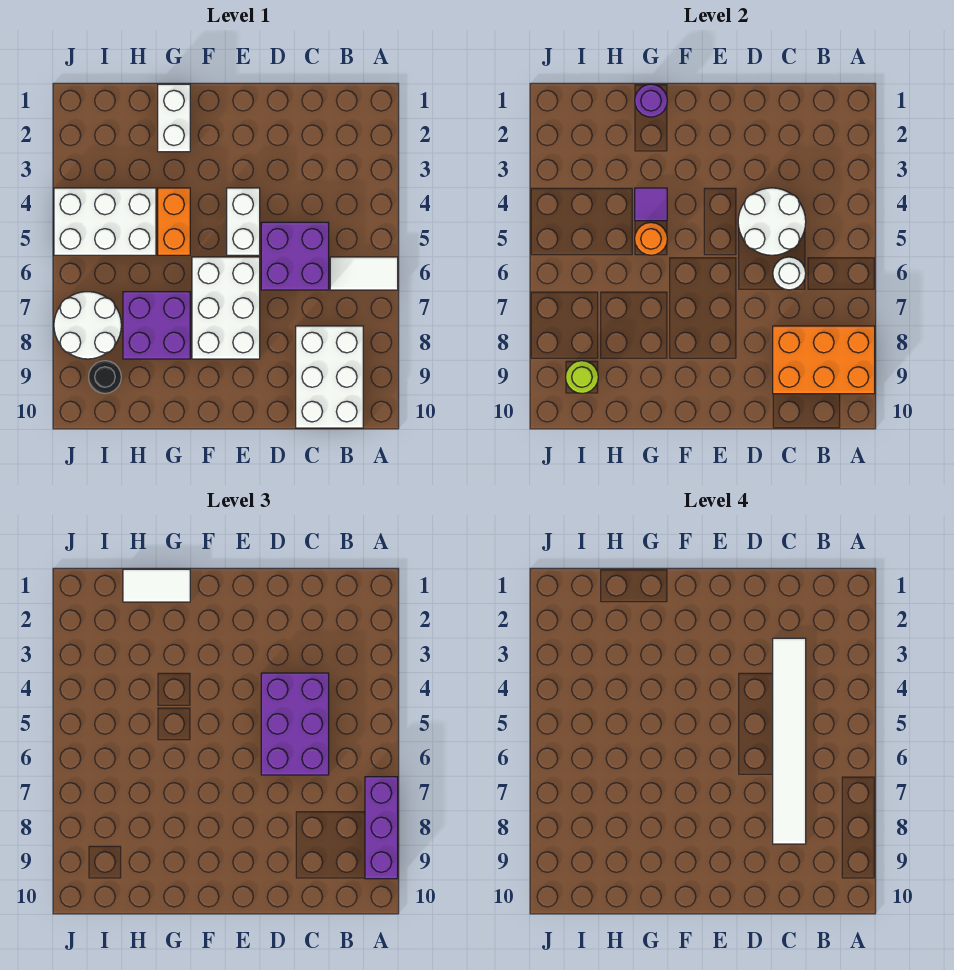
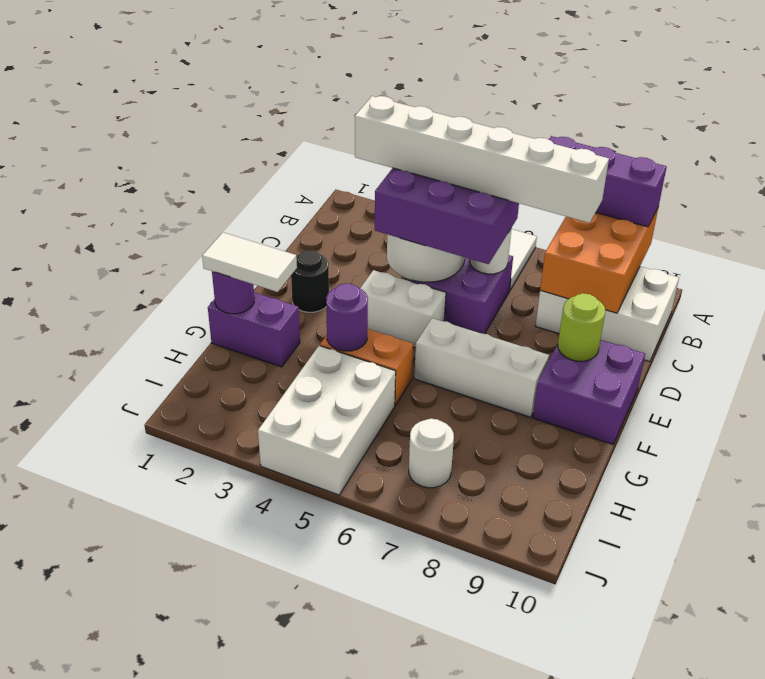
white 1x6 tile [773,638,806,844] -> white 1x6 brick [355,96,609,223]
white 2x3 brick [192,257,260,359] -> white 1x3 brick [414,318,549,417]
white 1x2 brick [158,84,190,152] -> purple 1x2 brick [208,292,300,367]
white 1x2 tile [123,569,190,602] -> white 1x2 tile turned to [202,232,297,292]
purple 1x1 tile [635,188,667,221] -> purple 1x1 round brick [326,283,368,351]
orange 1x1 round brick [635,223,667,255] -> none
purple 2x2 brick [123,292,190,359] -> purple 2x2 brick moved to [533,340,645,444]
white 2x2 round brick [54,292,121,359] -> white 1x1 round brick [409,419,454,488]
black 1x1 round brick [89,361,121,393] -> black 1x1 round brick moved to [291,250,329,312]
lime 1x1 round brick [566,361,598,393] -> lime 1x1 round brick moved to [558,293,606,361]

